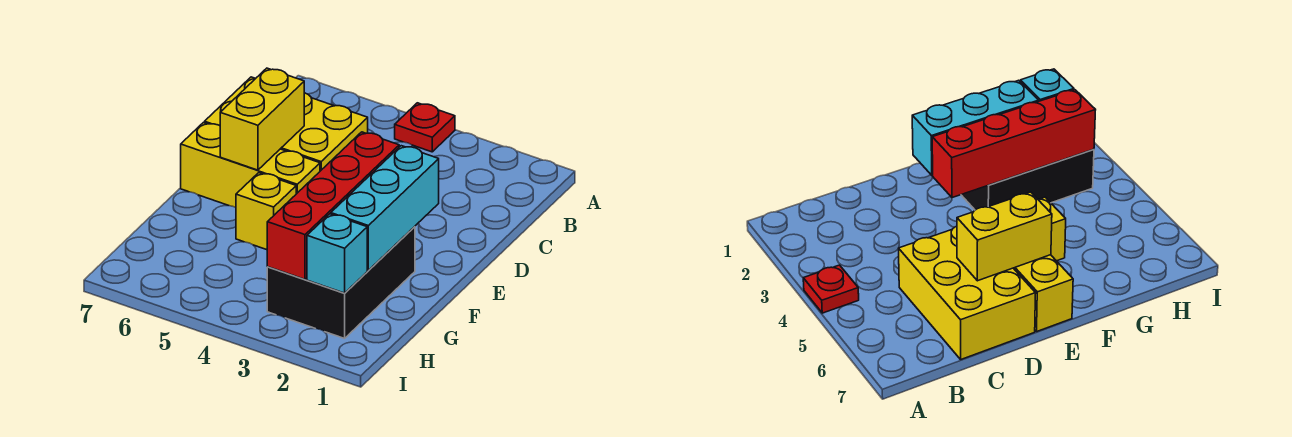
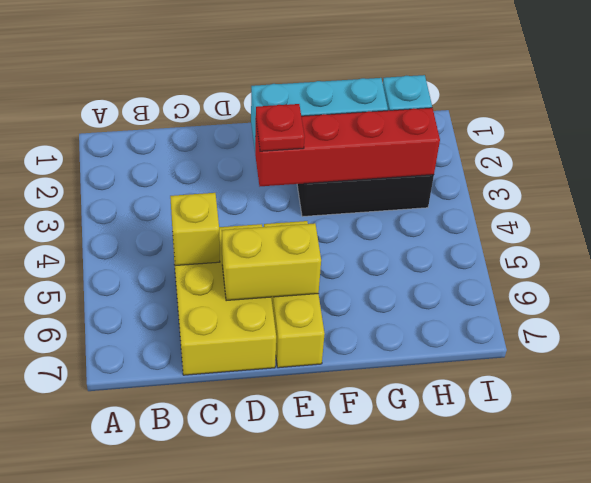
red 1x1 plate [395,103,455,152] -> red 1x1 plate moved to [256,104,305,151]
yellow 1x1 brick [236,173,296,250] -> yellow 1x1 brick moved to [170,193,220,266]

